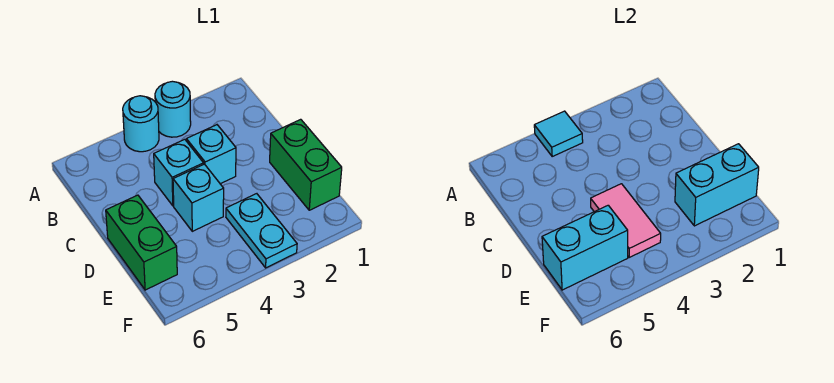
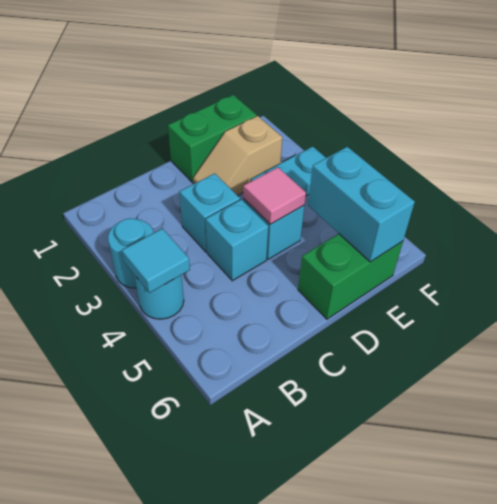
none -> tan 1x2 slope [193,116,282,196]
pink 1x2 tile [591,184,661,257] -> pink 1x1 tile [243,167,306,224]
cyan 1x2 brick [675,144,759,226] -> none

